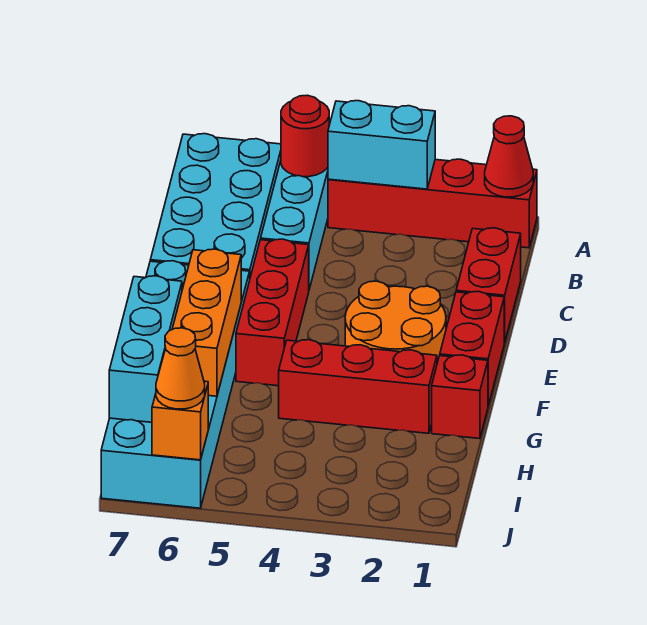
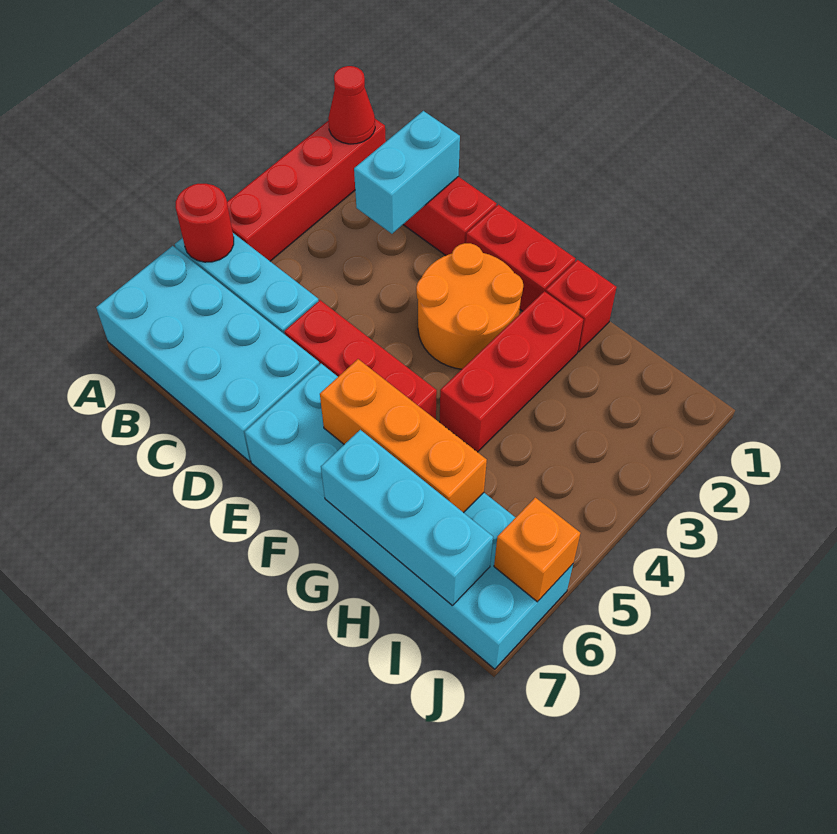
cyan 1x2 brick [328,101,435,189] -> cyan 1x2 brick moved to [354,111,460,234]
orange 1x1 cone [156,328,205,409] -> none

